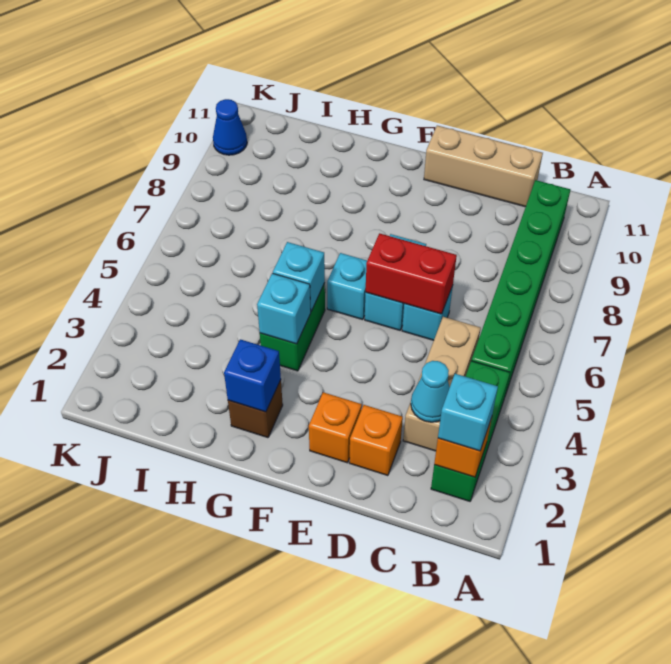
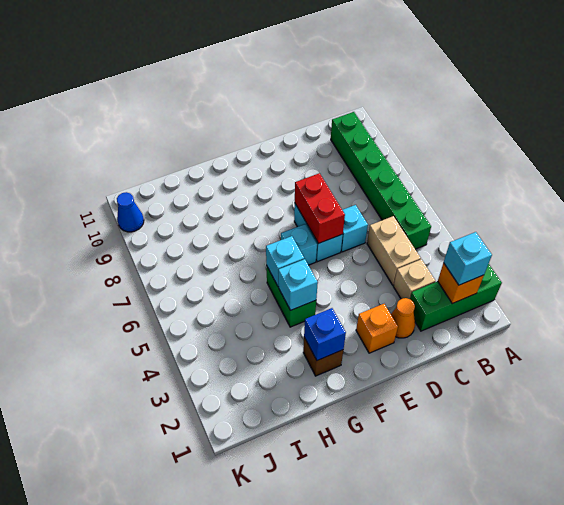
green 1x3 brick [431,361,510,501] -> green 1x3 brick turned to [410,264,502,331]
cyan 1x1 cone [411,361,450,422] -> none
tan 1x3 brick [424,126,543,207] -> none
orange 1x1 brick [349,405,403,476] -> orange 1x1 cone [391,298,415,338]
red 1x2 brick [366,233,457,314] -> red 1x2 brick turned to [295,173,345,244]

